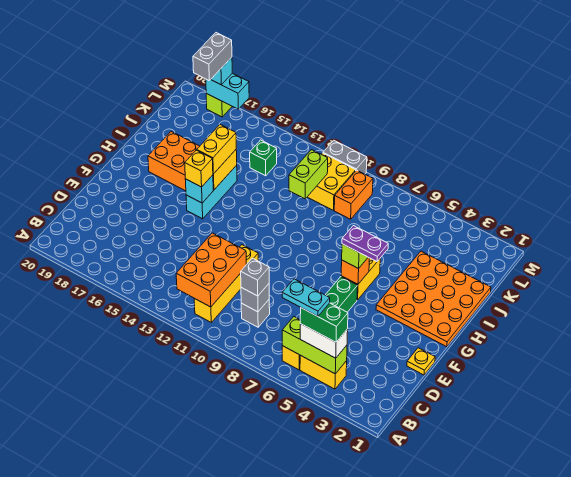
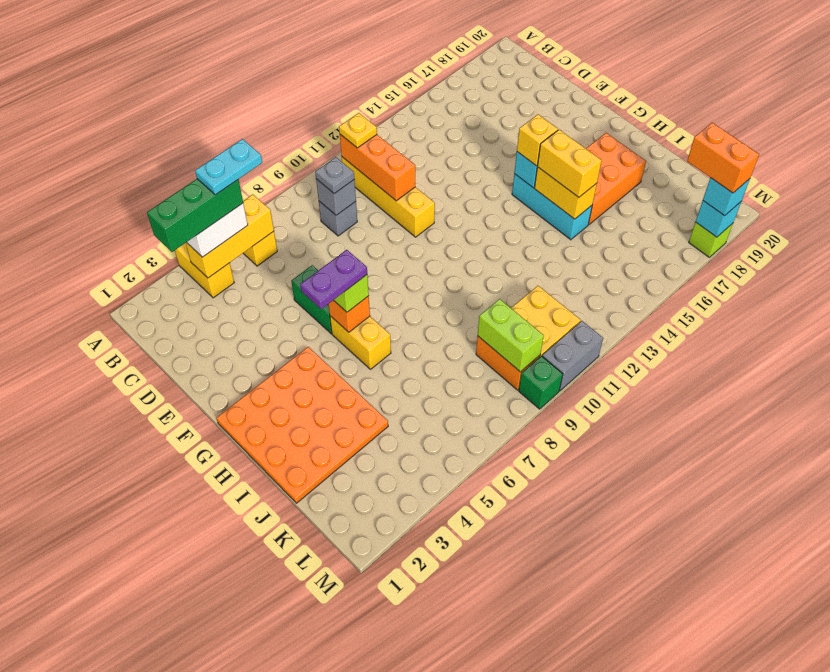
yellow 1x2 brick [300,355,347,389] -> yellow 1x2 brick turned to [175,243,234,298]
lime 1x3 brick [282,317,347,374] -> yellow 1x3 brick [186,194,274,278]
green 1x2 brick [300,303,348,342] -> green 1x3 brick [147,179,243,252]
orange 2x3 brick [176,233,246,307] -> orange 1x3 brick [340,135,415,201]
grey 1x1 brick [241,258,269,296] -> grey 1x1 plate [315,157,354,194]
yellow 1x1 plate [407,348,435,375] -> yellow 1x1 plate moved to [339,113,377,148]
lime 1x2 brick [289,150,328,199] -> lime 1x2 brick moved to [478,299,544,372]
green 1x1 brick [250,140,277,176] -> green 1x1 brick moved to [519,356,563,409]
grey 1x2 brick [193,33,232,80] -> orange 1x2 brick [687,123,759,193]
cyan 1x2 brick [206,73,249,109] -> cyan 1x1 brick [696,201,741,237]

